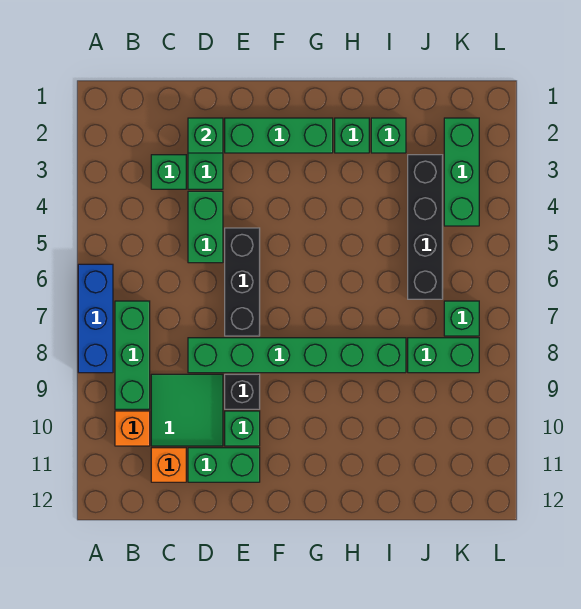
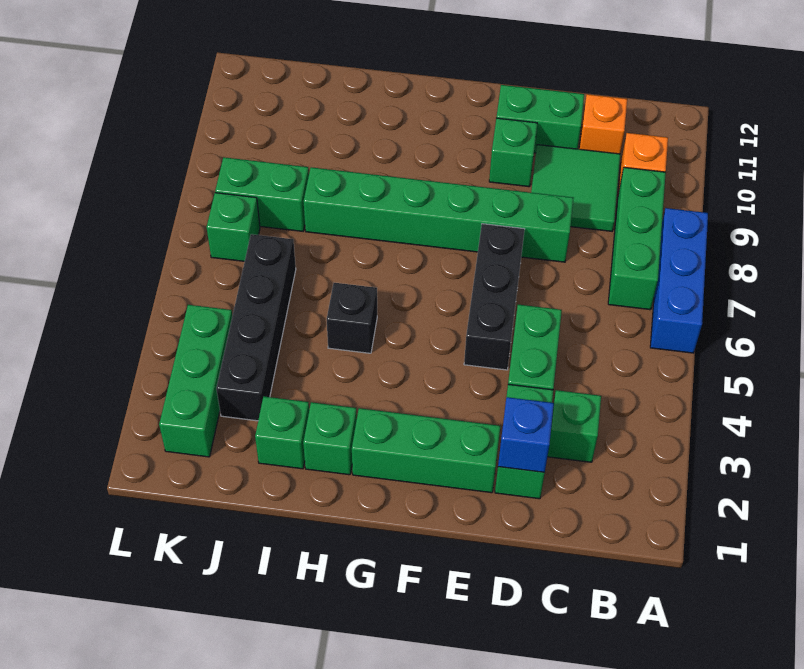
green 1x1 brick [188,118,223,153] -> blue 1x1 brick [498,397,554,472]
black 1x1 brick [225,374,260,409] -> black 1x1 brick moved to [327,283,377,353]

